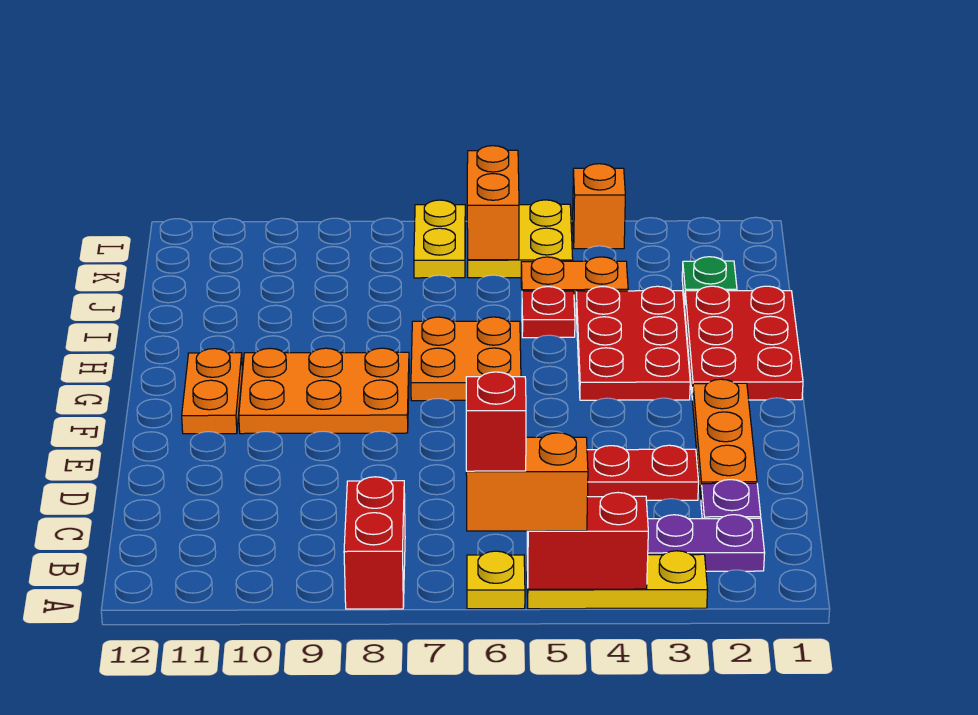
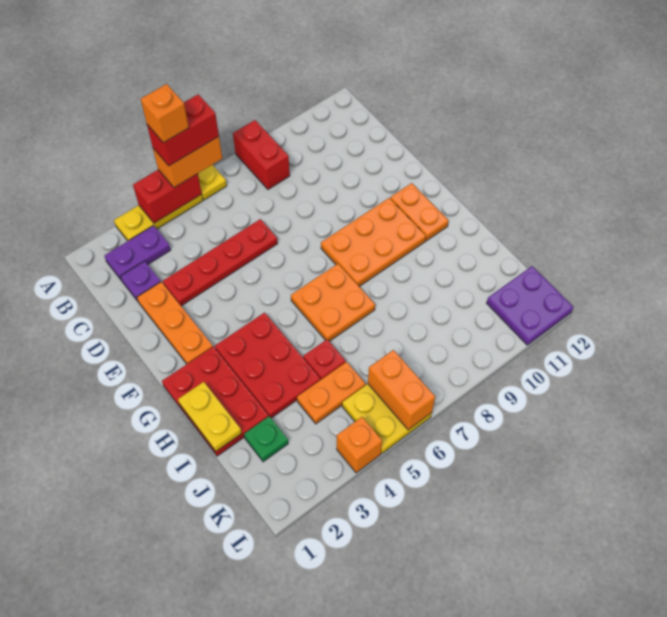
none -> orange 1x1 brick [141,84,189,143]
red 1x1 brick [466,372,526,471] -> red 1x2 brick [147,94,219,166]
yellow 1x2 plate [414,200,465,278] -> yellow 1x2 plate moved to [178,382,242,451]
none -> purple 2x2 plate [487,266,573,345]

